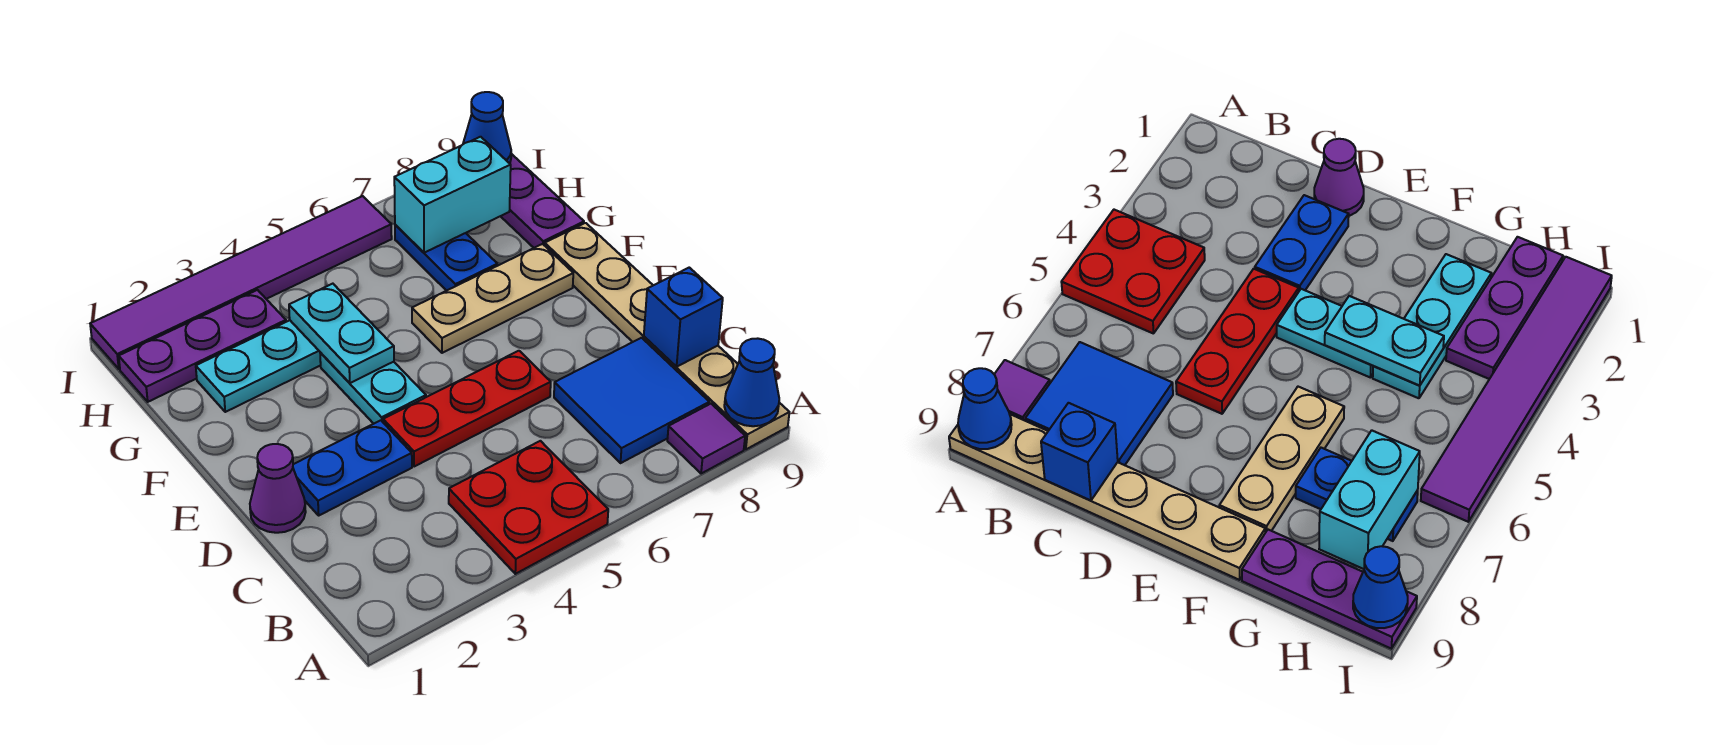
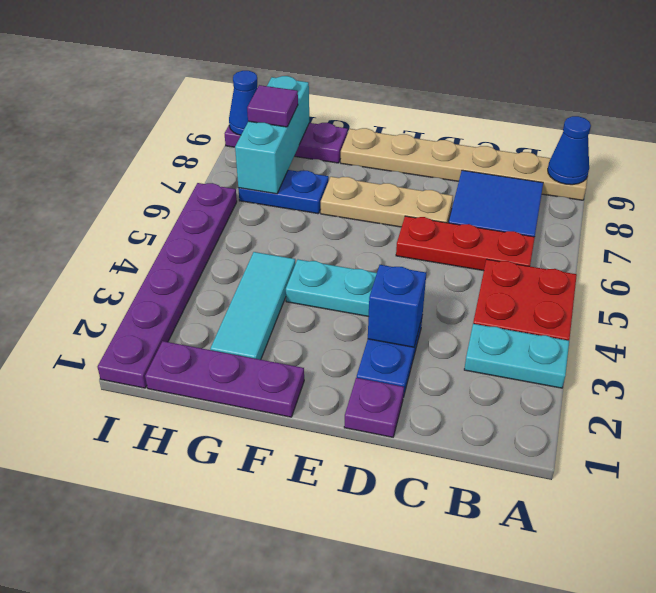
purple 1x1 tile [667,404,745,474] -> purple 1x1 tile moved to [247,85,298,127]
blue 1x1 brick [644,268,723,367] -> blue 1x1 brick moved to [368,265,426,347]
purple 1x1 cone [250,444,306,533] -> purple 1x1 plate [344,378,404,437]
red 1x3 plate [383,351,551,467] -> red 1x3 plate turned to [396,216,535,271]
cyan 1x2 plate [289,284,394,383] -> cyan 1x2 plate moved to [464,324,569,388]
tan 1x3 plate [412,244,573,353] -> tan 1x3 plate turned to [321,177,453,227]
cyan 1x3 plate [196,320,321,412] -> cyan 1x3 tile [210,252,295,360]
purple 1x3 plate [119,290,286,402] -> purple 1x3 plate turned to [145,341,304,417]
cyan 1x2 brick [394,137,511,253] -> cyan 1x3 brick [235,76,309,194]
purple 1x6 tile [90,196,392,369] -> purple 1x6 plate [98,183,237,388]

